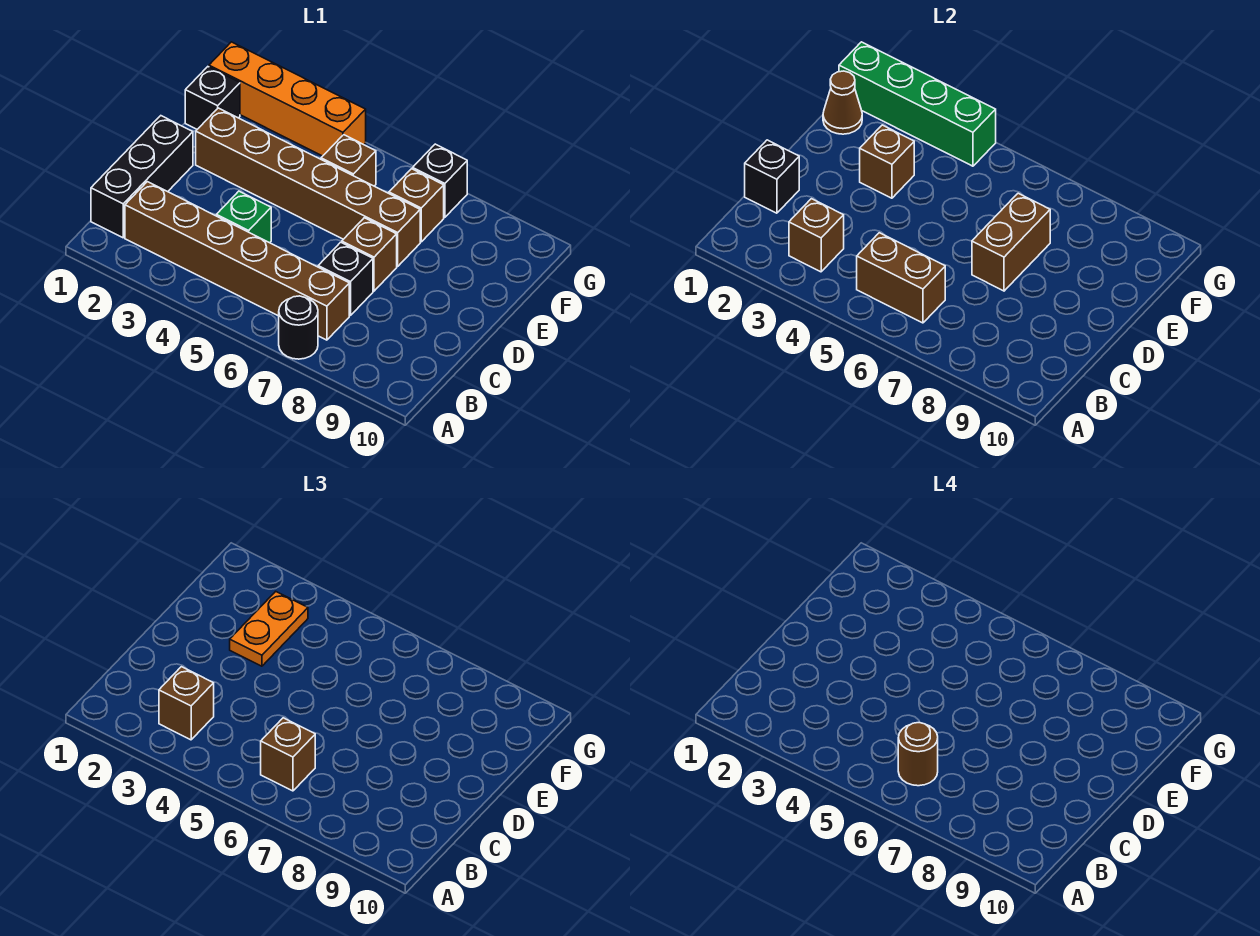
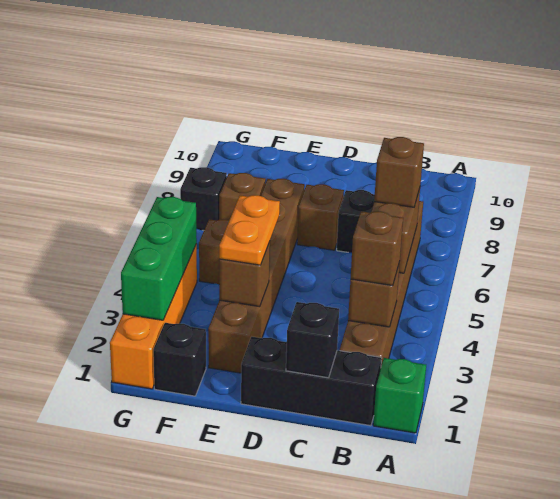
black 1x1 round brick [279,296,318,359] -> none
brown 1x1 round brick [898,722,938,786] -> none
green 1x1 brick [216,191,271,243] -> green 1x1 brick moved to [373,358,426,433]
brown 1x2 brick [972,193,1050,291] -> none
orange 1x2 plate [230,592,308,666] -> orange 1x2 plate turned to [219,195,280,265]
brown 1x1 cone [823,71,862,134] -> none
green 1x4 brick [839,42,996,166] -> green 1x3 brick [121,197,197,320]

